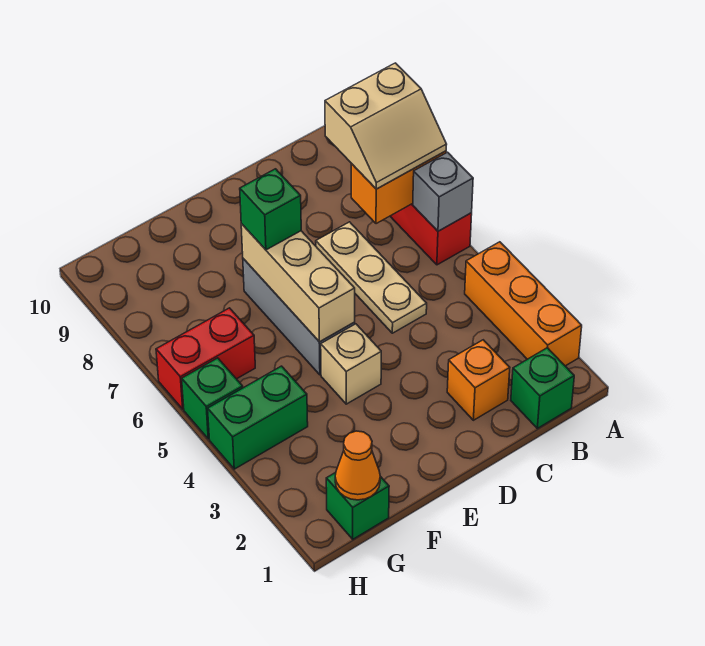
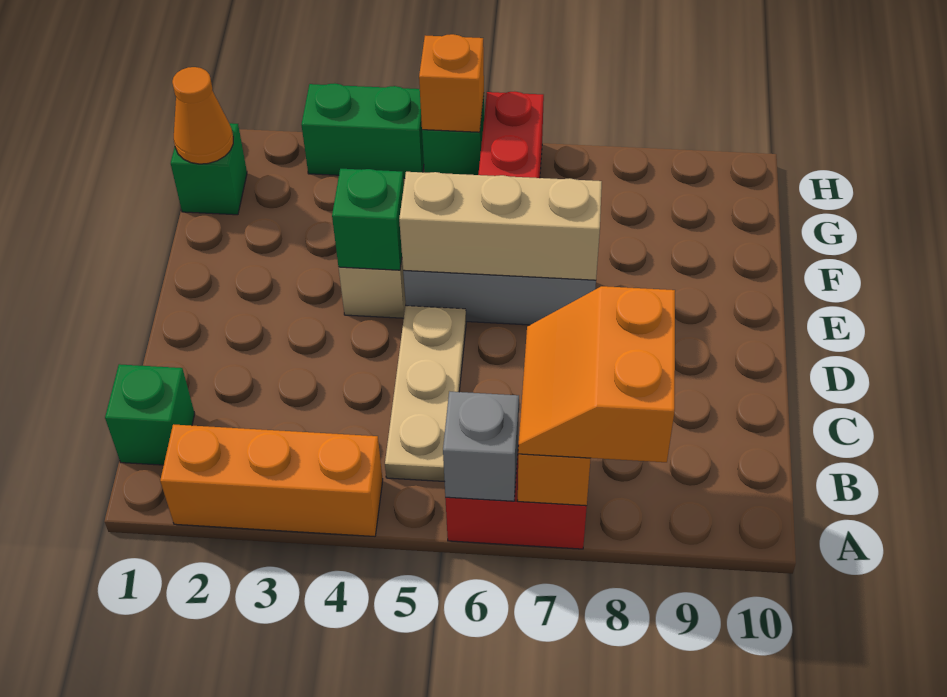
tan 2x2 slope [325,63,447,189] -> orange 2x2 slope [518,286,675,462]
orange 1x1 brick [447,340,510,420] -> orange 1x1 brick moved to [419,34,484,132]
tan 1x3 plate [316,222,427,333] -> tan 1x3 plate turned to [385,306,466,482]
green 1x1 brick [240,169,301,250] -> green 1x1 brick moved to [332,169,404,270]
green 1x2 brick [208,366,308,469] -> green 1x2 brick turned to [301,83,424,178]

